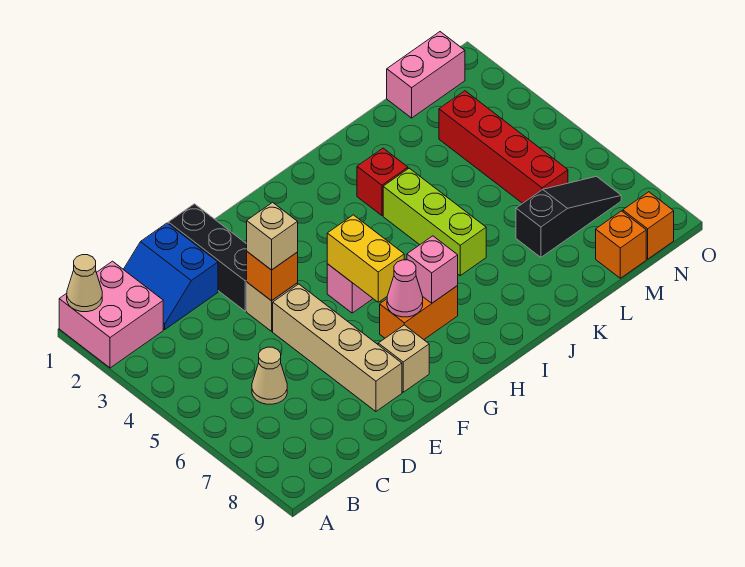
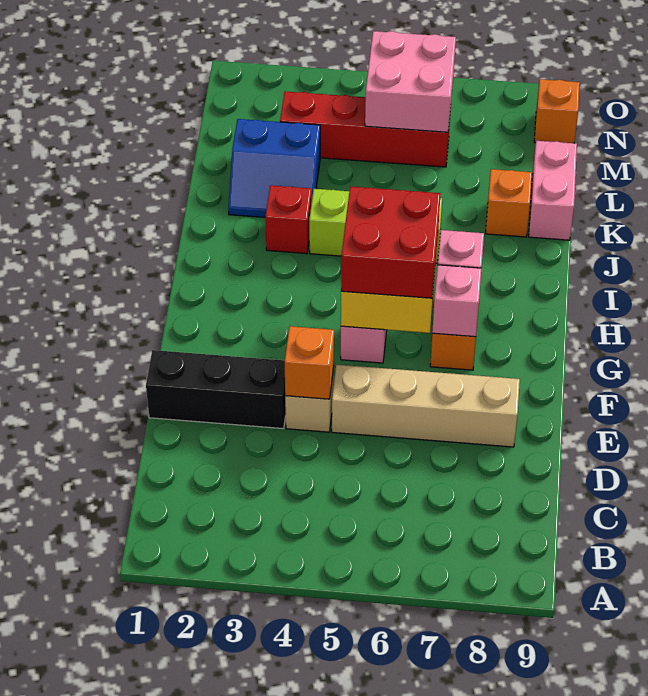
pink 2x2 brick [59,261,163,368] -> pink 2x2 brick moved to [365,31,456,132]
tan 1x1 cone [67,255,102,312] -> none
blue 2x2 slope [123,223,218,329] -> blue 2x2 slope moved to [228,119,320,217]
tan 1x1 cone [252,347,287,404] -> none
tan 1x1 brick [247,202,298,270] -> none
tan 1x1 brick [378,325,429,392] -> none
none -> red 2x2 brick [341,186,441,298]
pink 1x1 cone [387,260,423,317] -> pink 1x1 brick [432,265,481,337]
black 1x3 slope [516,177,621,257] -> none
pink 1x2 brick [387,32,465,118] -> pink 1x2 brick moved to [529,141,577,240]
orange 1x1 brick [596,211,646,278] -> orange 1x1 brick moved to [486,169,532,237]

